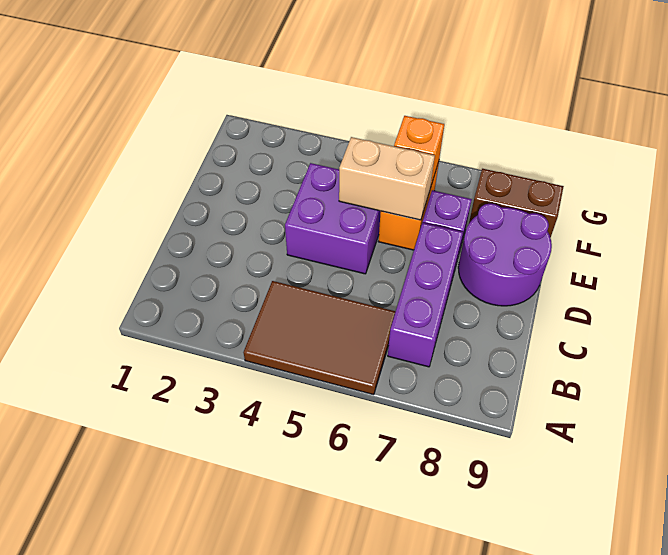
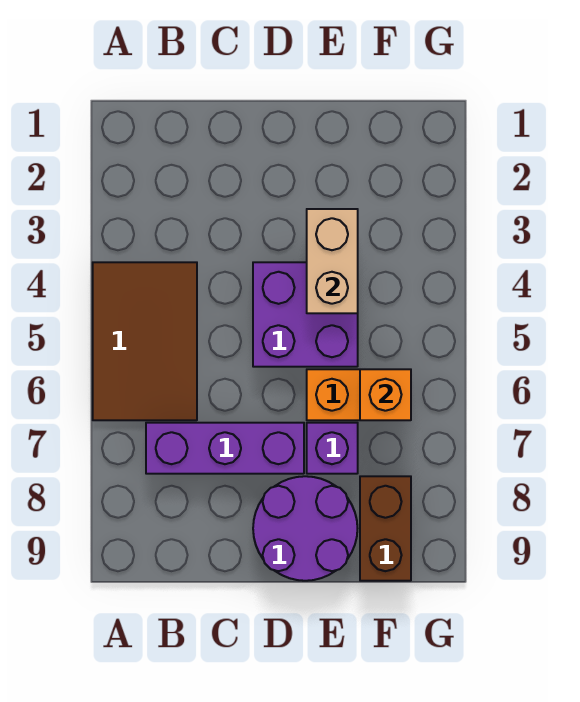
tan 1x2 brick [339,137,435,220] -> tan 1x2 brick moved to [307,209,358,313]

